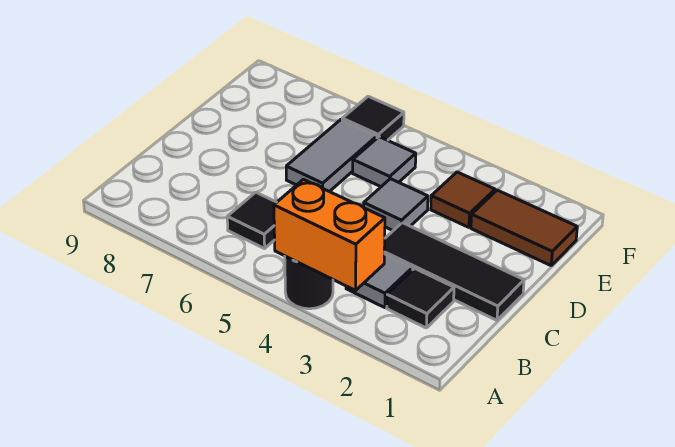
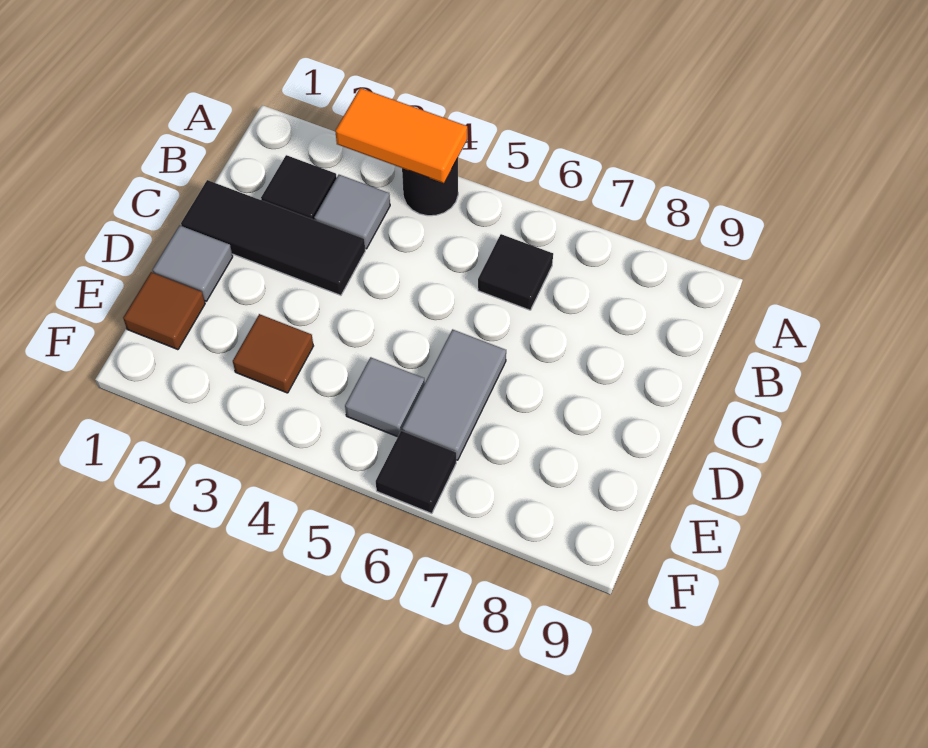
orange 1x2 brick [274,179,385,290] -> orange 1x2 tile [335,88,467,183]
grey 1x1 tile [364,179,428,230] -> grey 1x1 tile moved to [152,225,233,301]
brown 1x2 tile [471,190,577,265] -> brown 1x1 tile [123,272,205,350]

